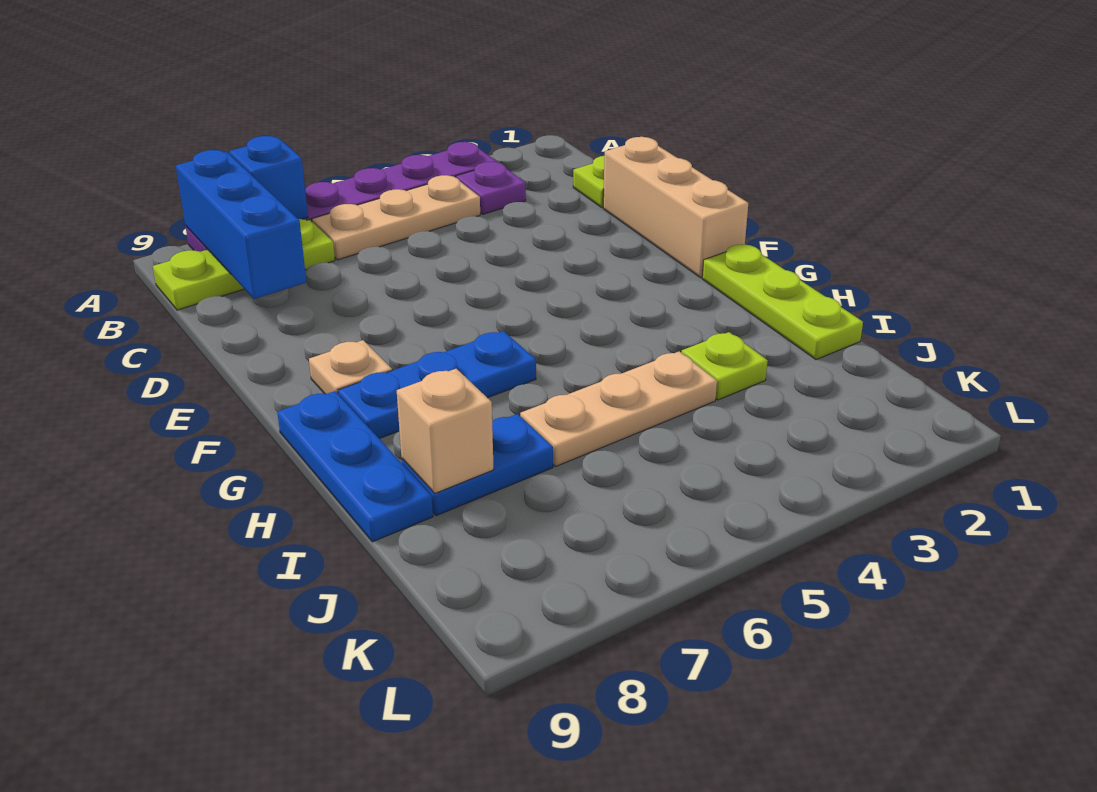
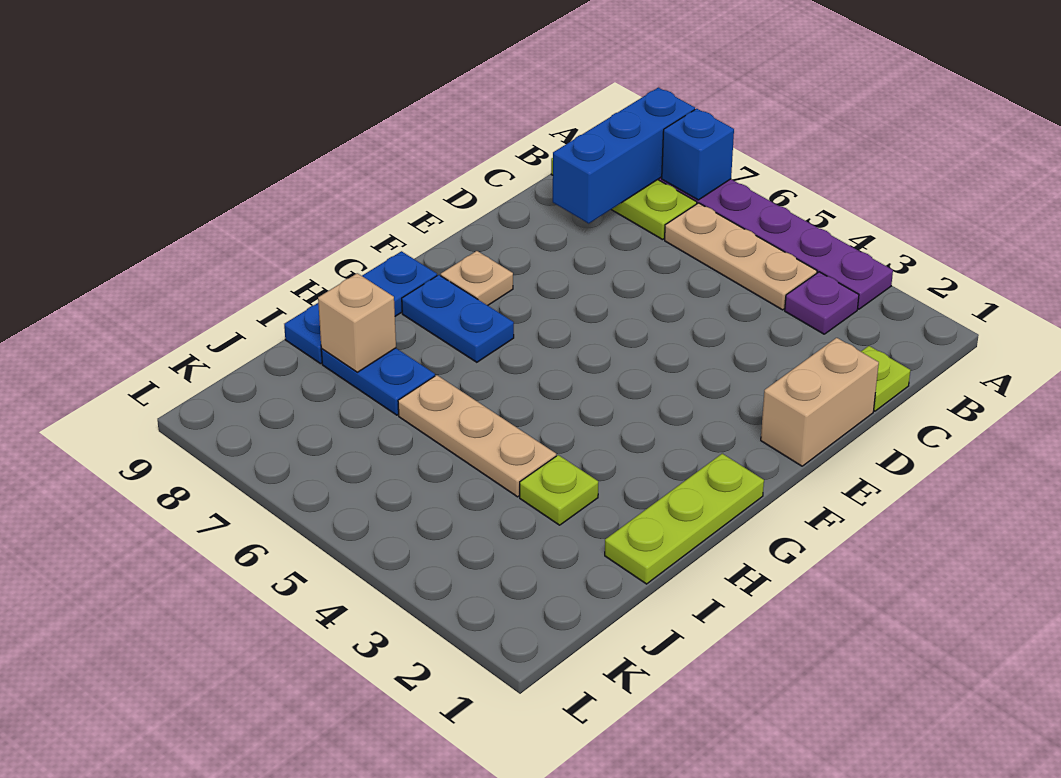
tan 1x3 brick [603,137,748,278] -> tan 1x2 brick [761,338,879,466]
blue 1x3 plate [338,331,536,439] -> blue 1x2 plate [402,275,514,362]

